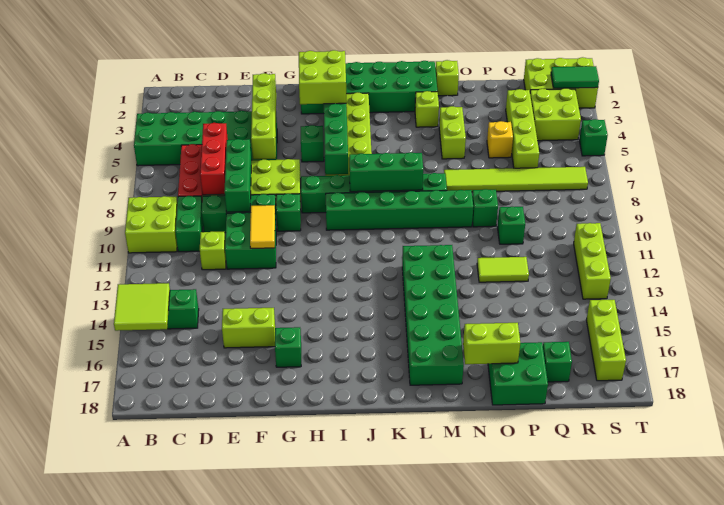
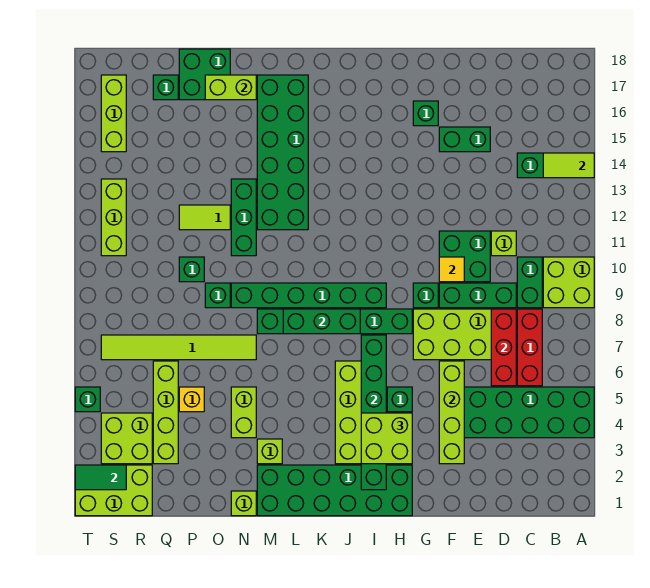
lime 2x2 tile [114,283,170,331] -> lime 1x2 tile [543,153,594,178]
green 1x3 brick [224,139,251,212] -> green 1x3 brick moved to [231,179,256,256]
lime 1x2 brick [222,308,275,348] -> green 1x2 brick [439,127,490,152]
yellow 1x2 tile [250,205,275,248] -> yellow 1x1 tile [439,257,464,282]

